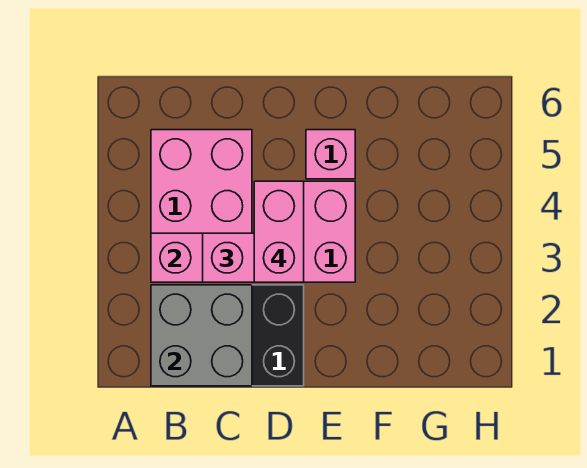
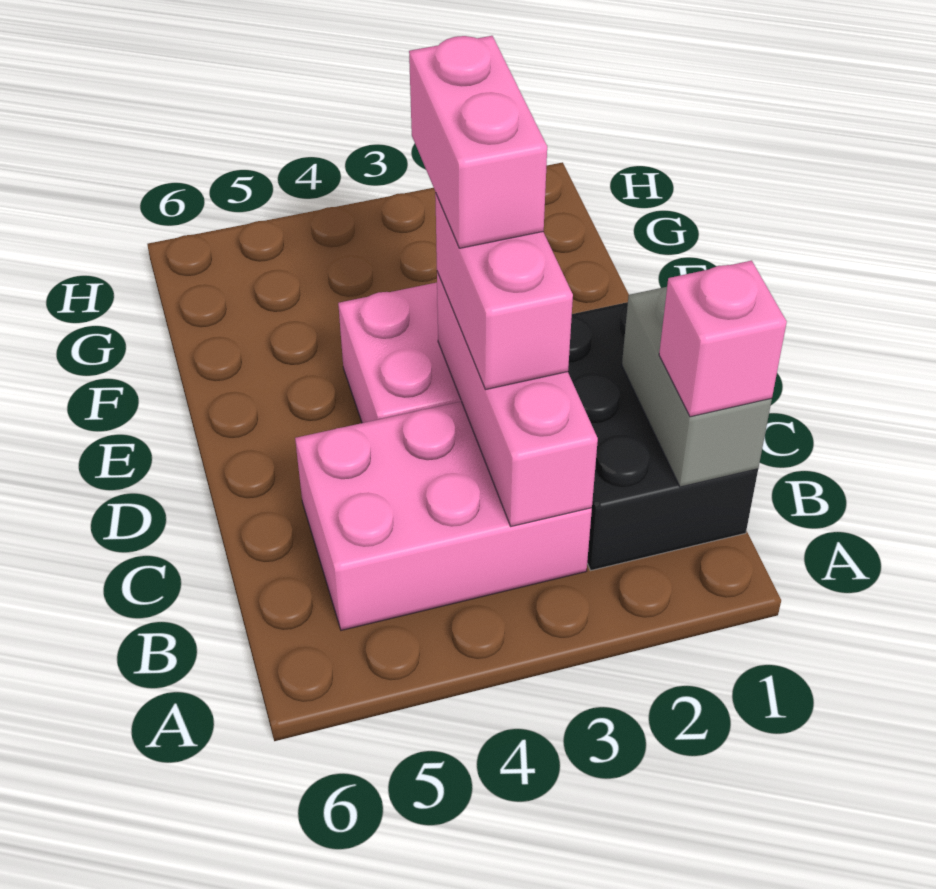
grey 2x2 brick [151,285,252,386] -> grey 1x2 brick [622,287,772,487]
pink 1x2 brick [254,181,304,282] -> pink 1x2 brick turned to [409,36,547,248]
pink 1x1 brick [306,130,355,179] -> pink 1x1 brick moved to [659,261,787,417]

